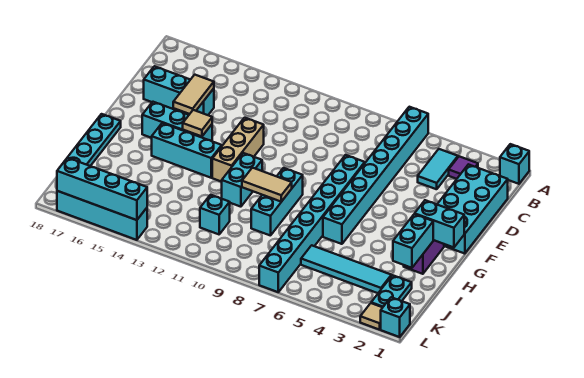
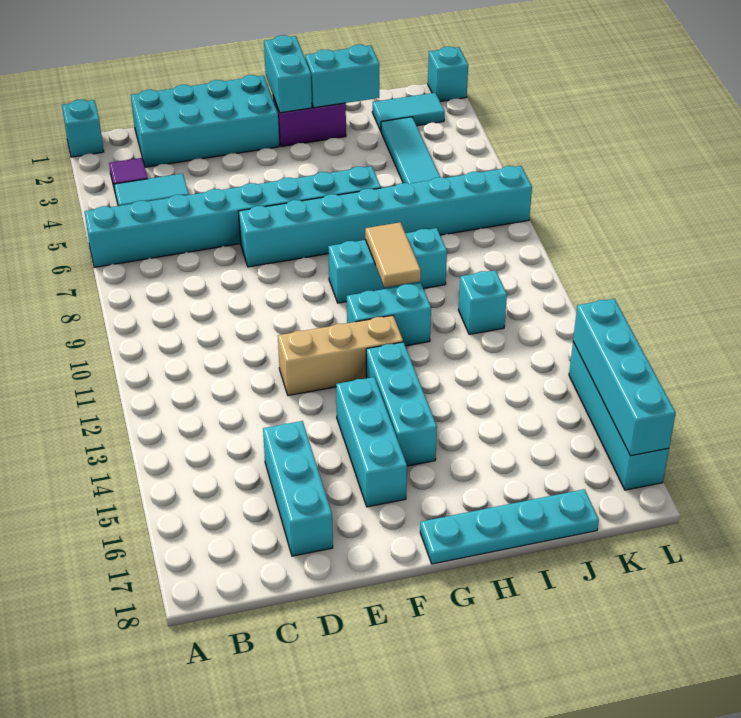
tan 1x2 tile [173,75,214,114] -> none
tan 1x1 tile [183,110,212,137] -> none
cyan 1x2 plate [371,275,412,307] -> cyan 1x2 tile [372,93,445,131]
tan 1x1 tile [360,303,383,330] -> none

